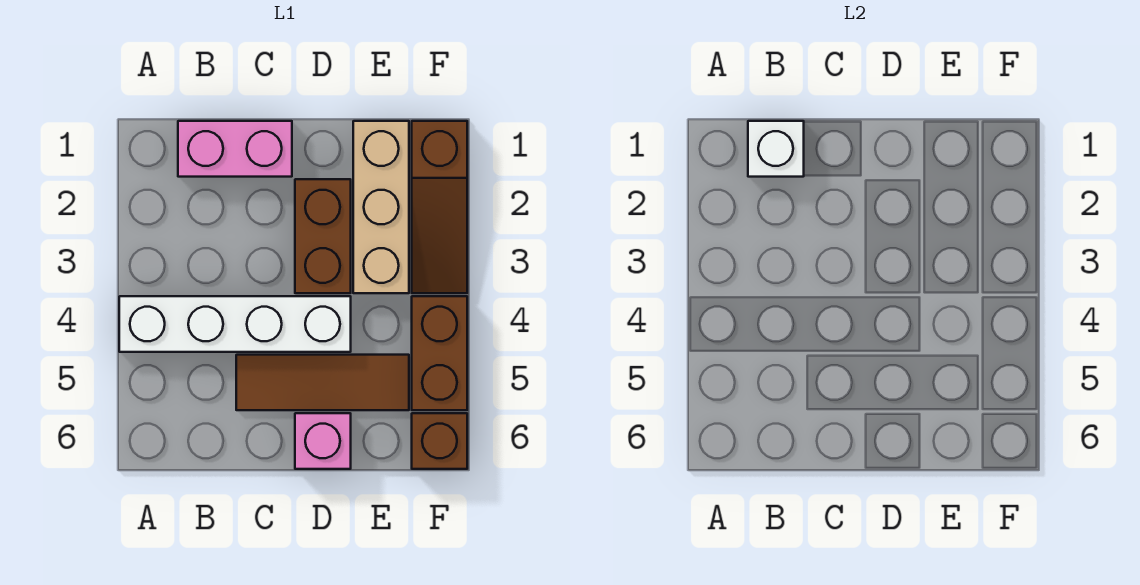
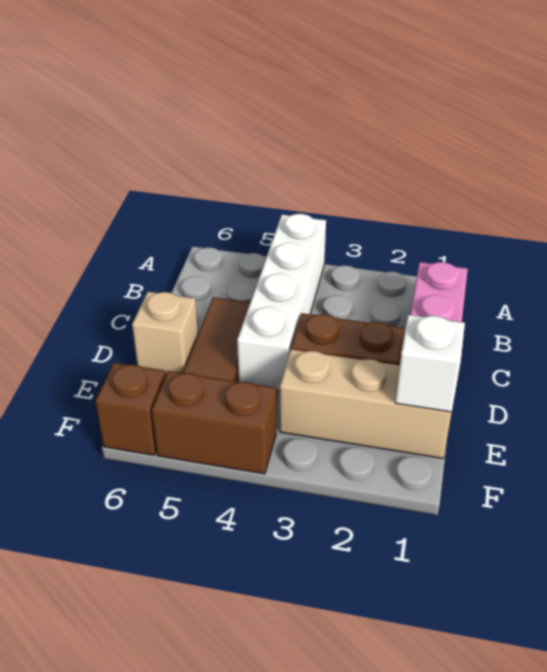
white 1x1 brick [748,121,804,177] -> white 1x1 brick moved to [395,315,465,412]
pink 1x1 brick [295,413,351,469] -> tan 1x1 brick [132,292,198,374]
brown 1x3 slope [412,121,467,293] -> none

